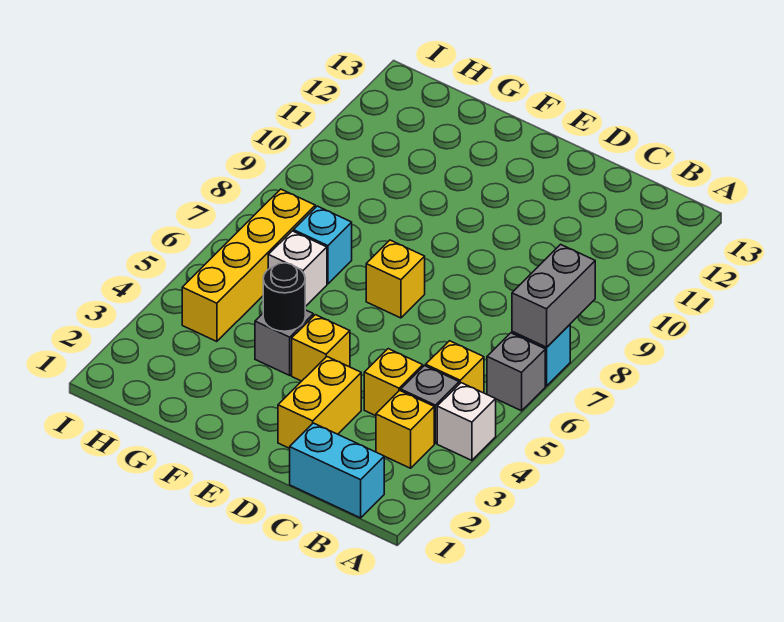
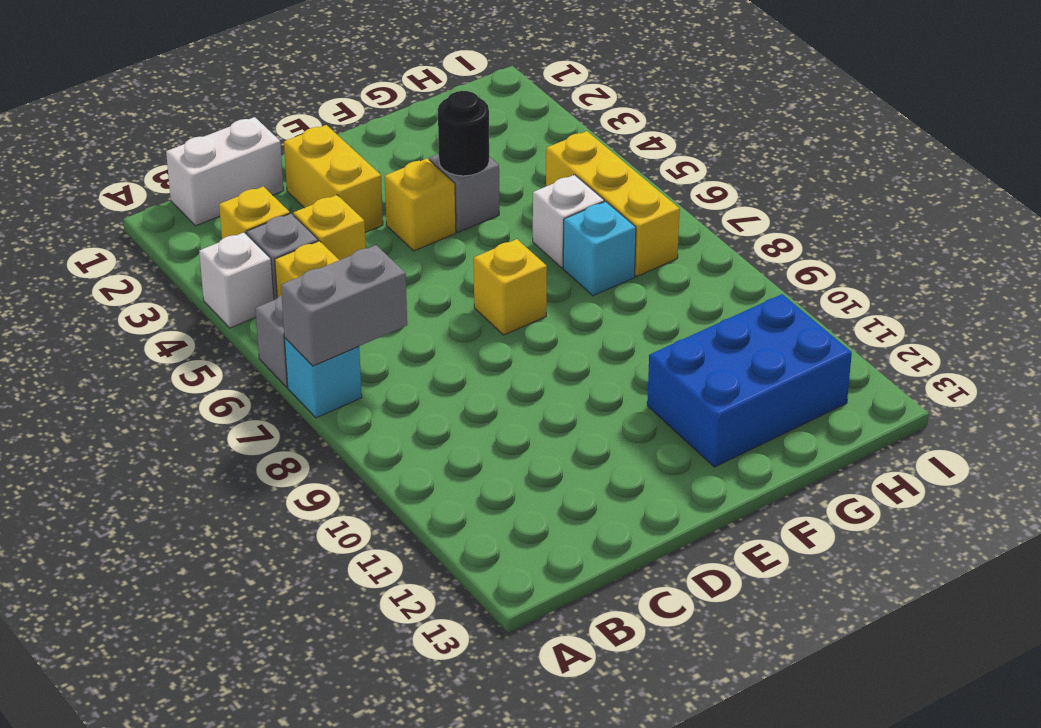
grey 1x2 brick [512,244,595,347] -> grey 1x2 brick turned to [281,245,407,366]
cyan 1x2 brick [290,423,384,518] -> white 1x2 brick [166,117,284,226]
none -> blue 2x3 brick [647,294,852,467]
yellow 1x4 brick [182,189,315,342] -> yellow 1x3 brick [546,131,680,276]

